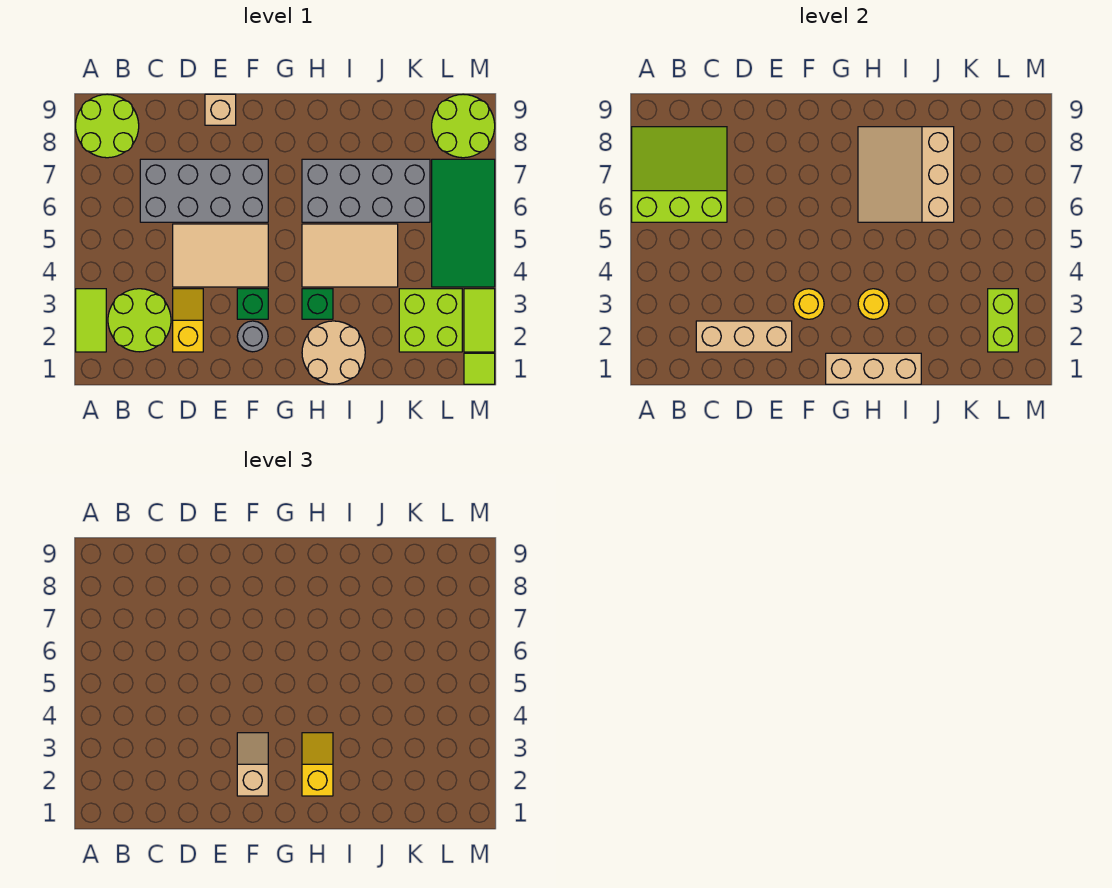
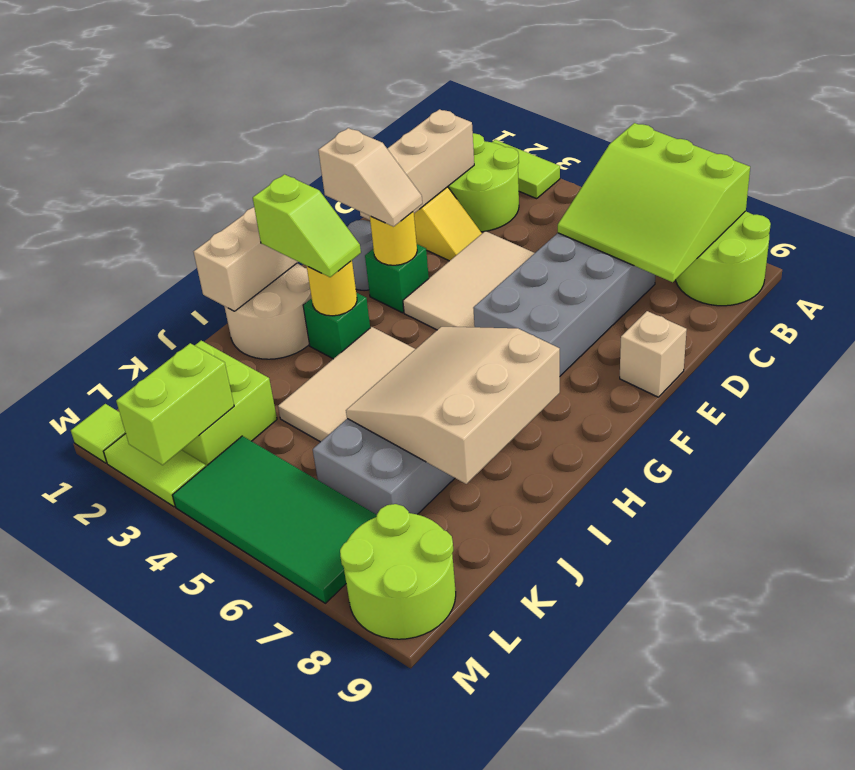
lime 3x3 slope [632,127,727,222] -> lime 3x3 slope turned to [558,123,750,282]
yellow 1x2 slope [302,733,333,796] -> lime 1x2 slope [253,174,361,277]
tan 3x3 slope [858,127,954,222] -> tan 3x3 slope turned to [346,327,560,484]
lime 1x2 brick [988,289,1018,352] -> lime 1x2 brick turned to [116,343,234,465]

